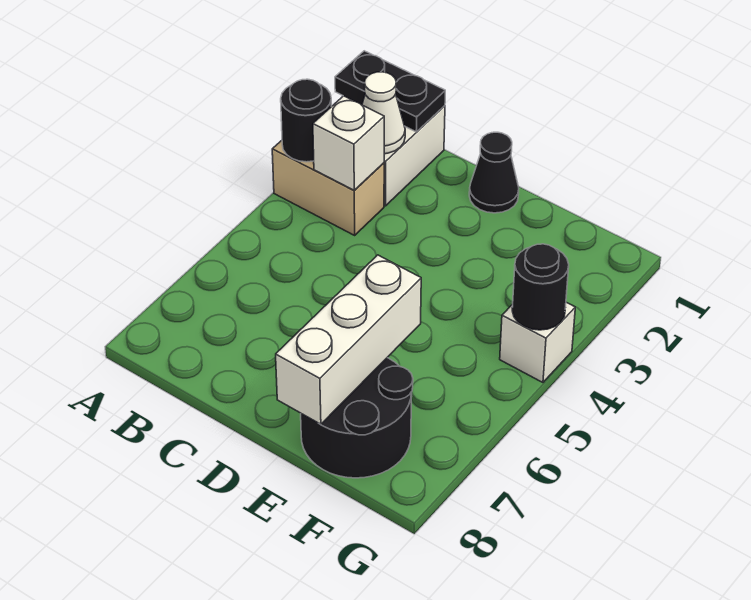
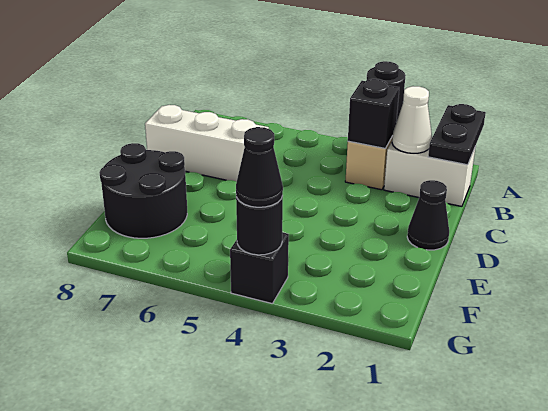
white 1x1 brick [313,96,384,190] -> black 1x1 brick [348,79,399,148]
white 1x3 brick [276,255,421,424] -> white 1x3 brick moved to [145,105,269,182]
white 1x1 brick [500,302,575,382] -> black 1x1 brick [230,232,289,304]
none -> black 1x1 cone [236,127,283,207]

